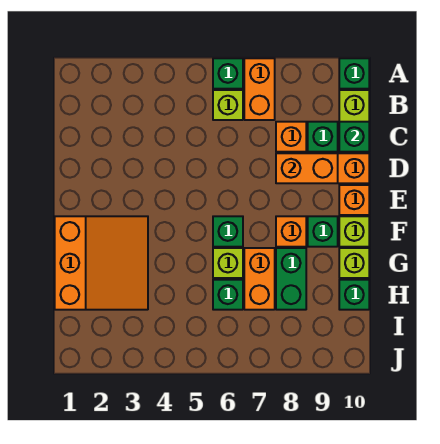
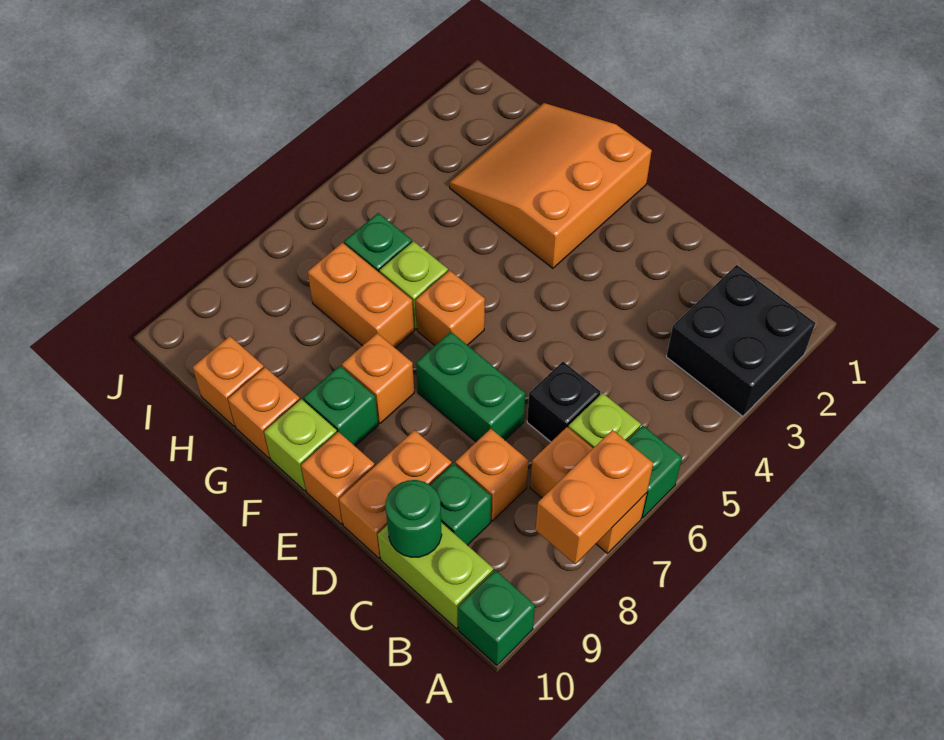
none -> black 2x2 brick [666,265,815,416]
none -> black 1x1 brick [527,362,600,442]
green 1x1 brick [339,122,369,152] -> green 1x1 round brick [386,480,442,557]
orange 1x2 brick [276,153,338,183] -> orange 1x2 brick moved to [536,430,653,564]
orange 3x3 slope [55,216,148,310] -> orange 3x3 slope turned to [450,103,652,268]
green 1x1 brick [213,216,243,247] -> orange 1x1 brick [416,270,485,346]
green 1x2 brick [276,248,306,310] -> green 1x2 brick moved to [416,332,525,442]
lime 1x1 brick [339,248,369,278] -> orange 1x1 brick [228,367,300,458]
green 1x1 brick [339,280,369,310] -> orange 1x1 brick [193,336,264,427]

